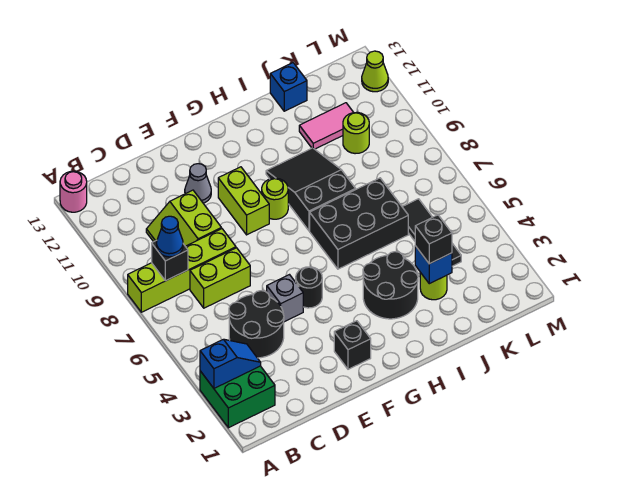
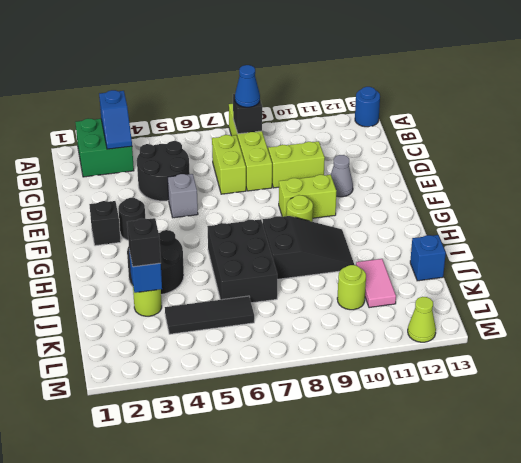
pink 1x1 round brick [60,171,87,212] -> blue 1x1 round brick [355,87,380,127]
black 1x1 round brick [296,267,322,308] -> black 1x1 round brick moved to [118,198,145,240]

